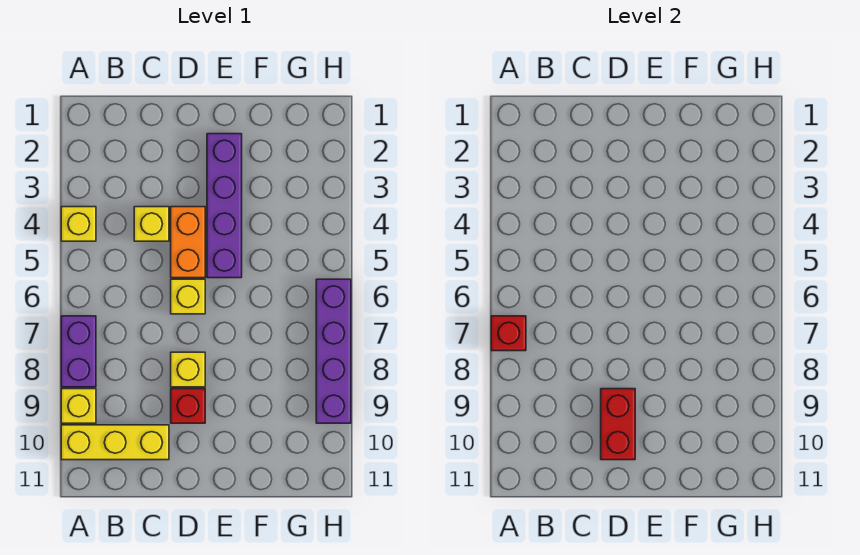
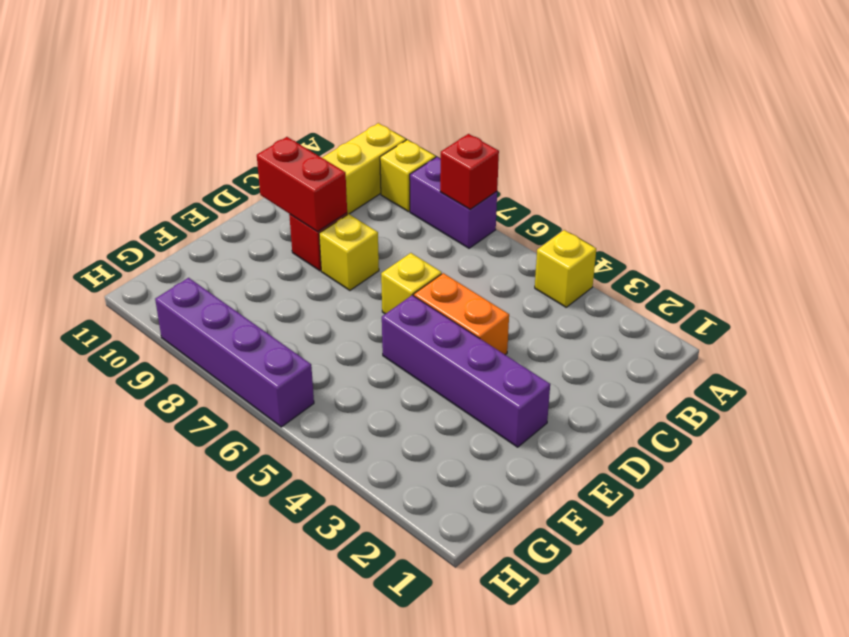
yellow 1x1 brick [134,207,169,241] -> none

